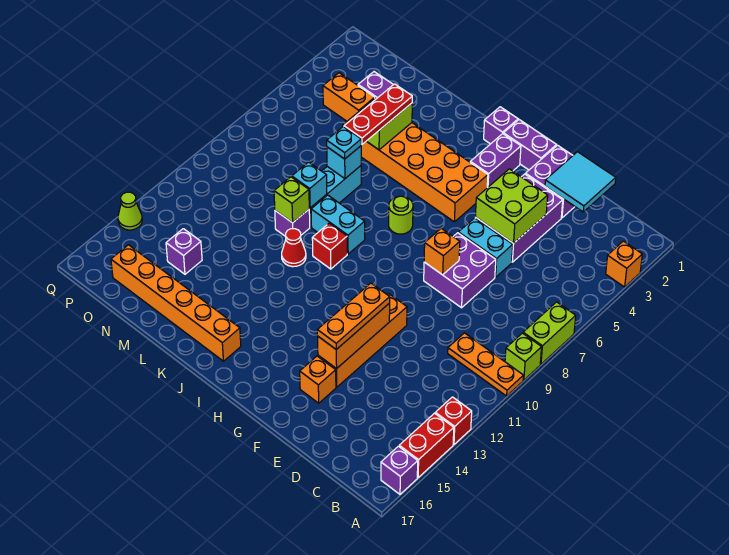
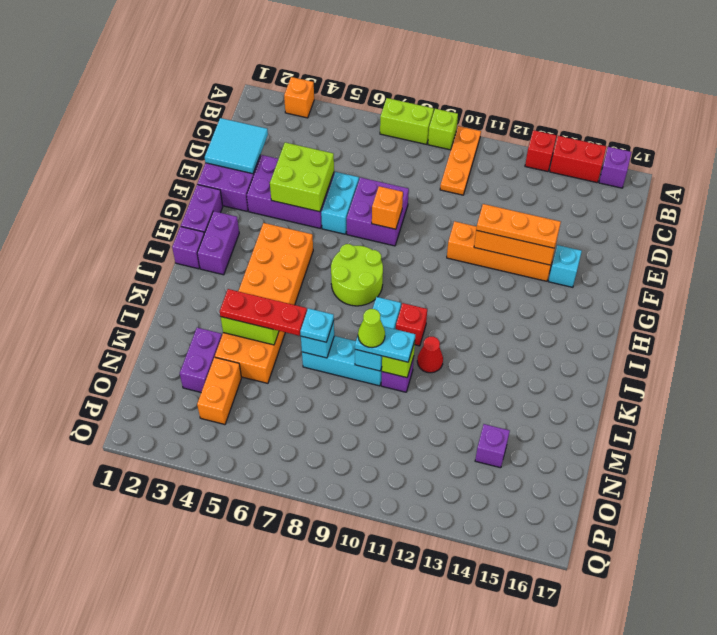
orange 1x1 brick [300,356,336,403] -> cyan 1x1 brick [548,245,582,287]
purple 1x2 brick [470,134,521,188] -> purple 1x2 brick turned to [197,211,239,275]
lime 1x1 round brick [389,196,413,234] -> lime 2x2 round brick [331,244,383,306]
orange 1x6 brick [111,245,241,361] -> none
none -> cyan 1x2 plate [355,327,415,362]
lime 1x1 cone [118,192,142,230] -> lime 1x1 cone moved to [358,309,385,348]

